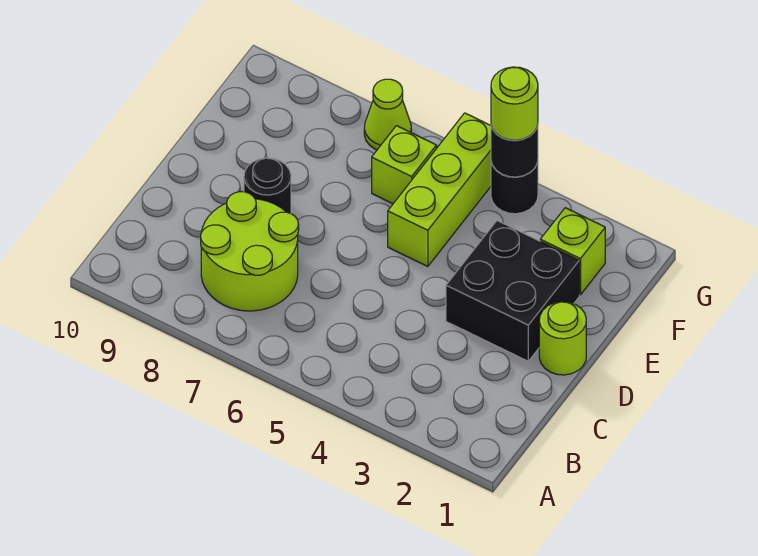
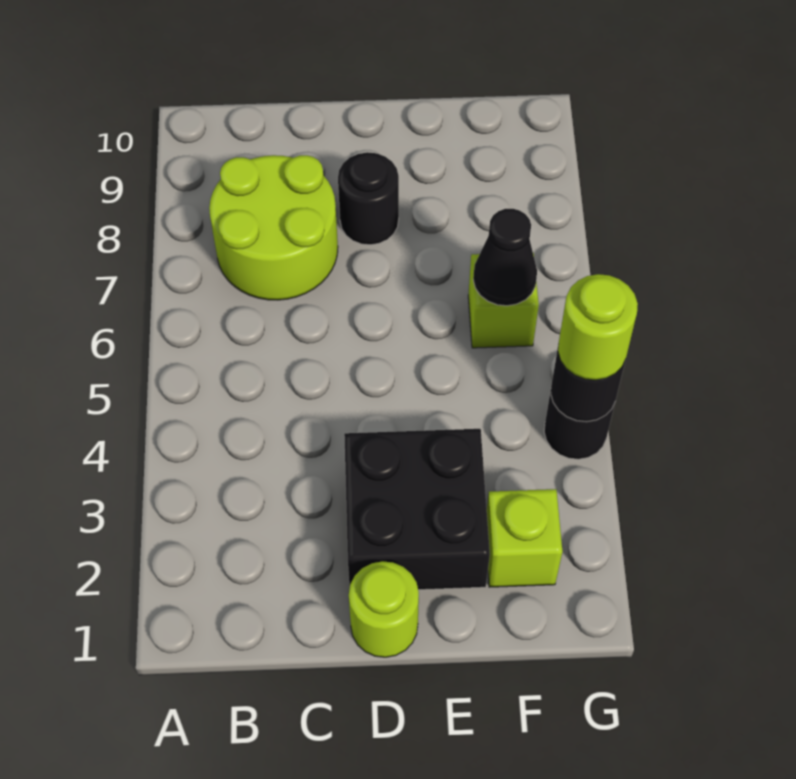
lime 1x3 brick [388,113,491,267] -> none
none -> black 1x1 cone [473,209,537,306]
lime 1x1 cone [364,79,411,150] -> none

